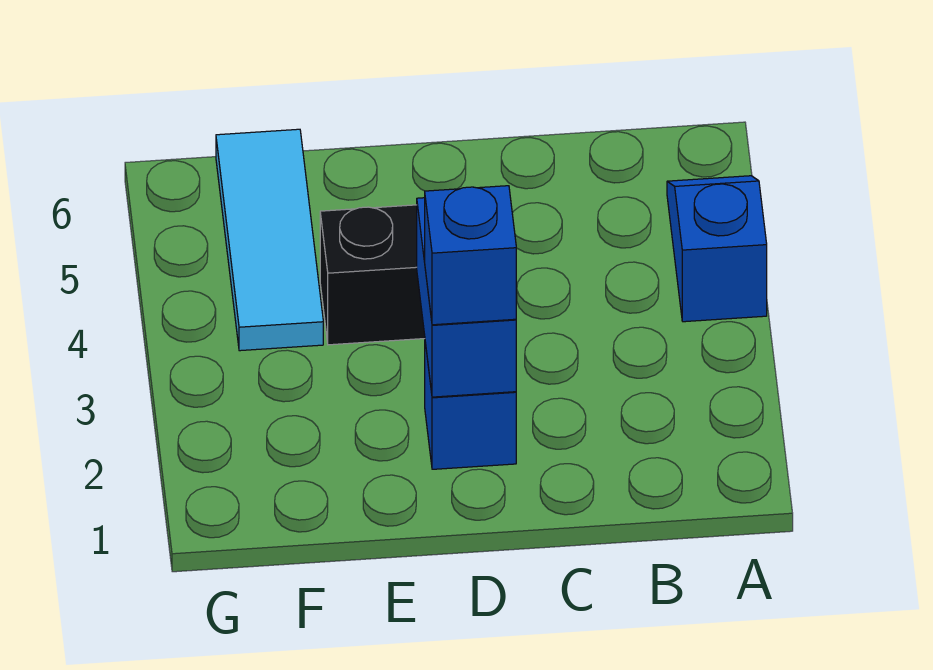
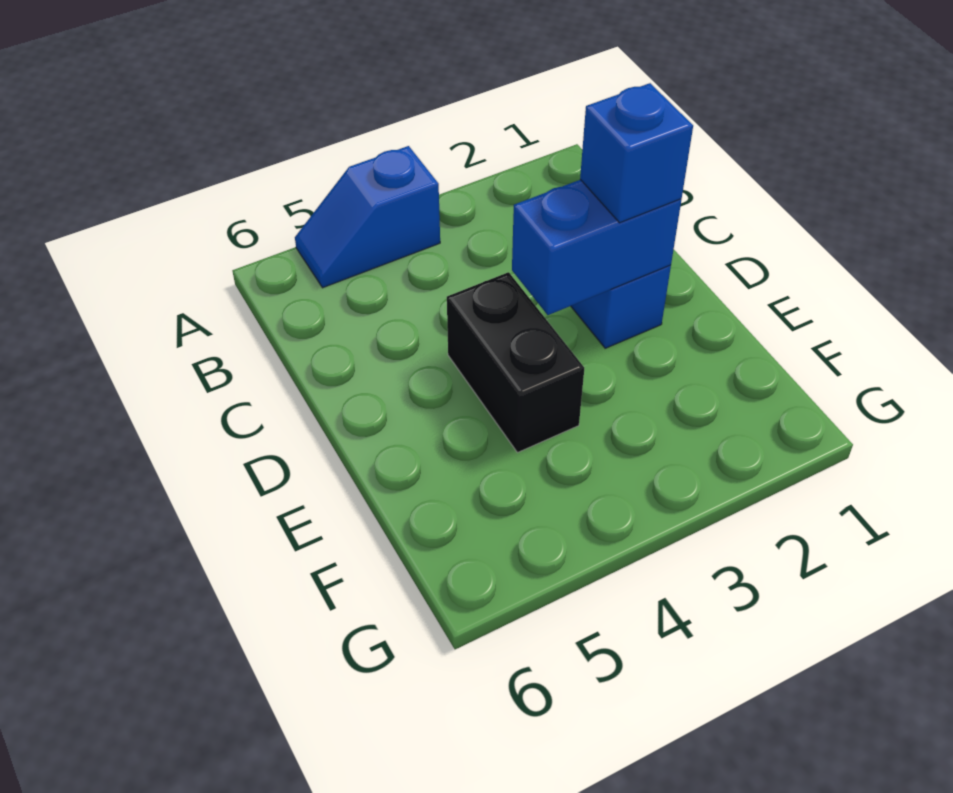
cyan 1x3 tile [216,129,323,351] -> none

